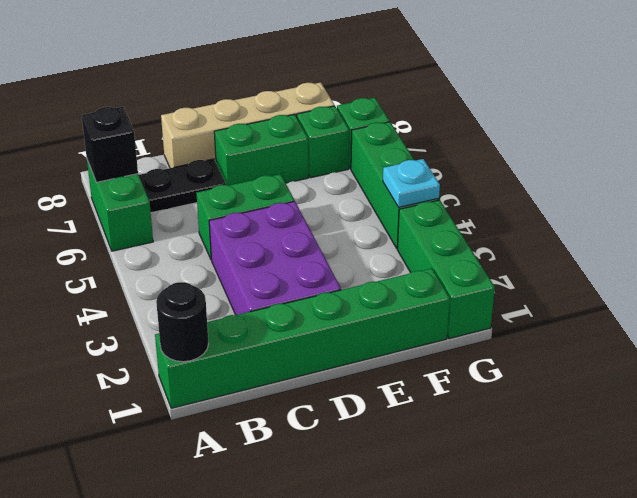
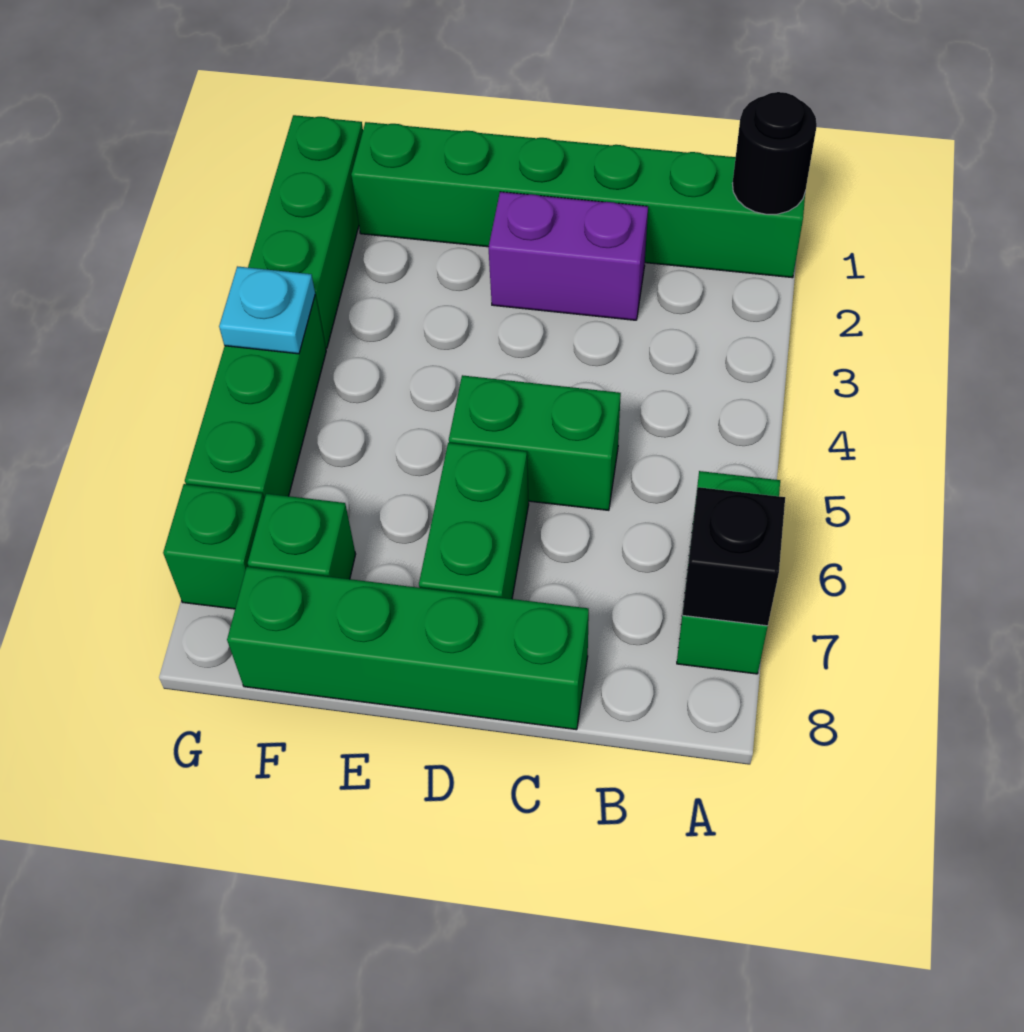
black 1x2 plate [139,159,226,213] -> none
purple 2x3 brick [209,201,341,315] -> purple 1x2 brick [488,192,648,320]
tan 1x4 brick [161,82,334,168] -> green 1x4 brick [227,567,589,730]
green 1x2 brick [214,114,308,185] -> green 1x2 brick turned to [419,443,529,599]

